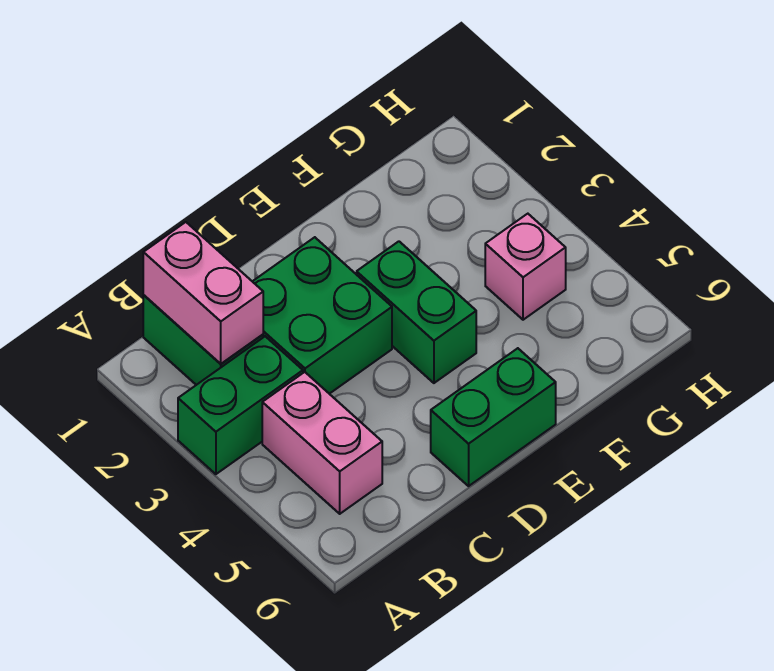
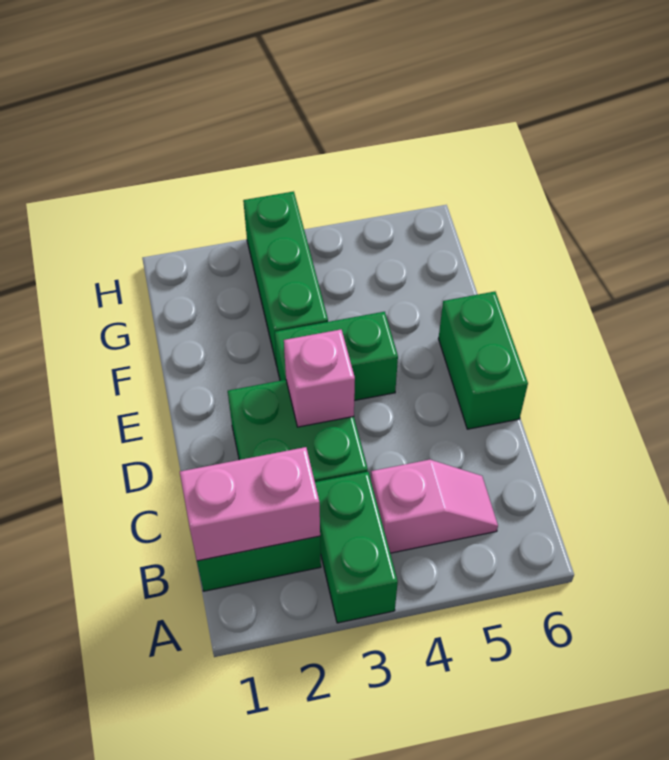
pink 1x2 brick [262,372,382,514] -> pink 1x2 slope [371,459,498,553]
none -> green 1x3 brick [243,191,328,365]
pink 1x1 brick [485,214,566,320] -> pink 1x1 brick moved to [284,330,355,427]

